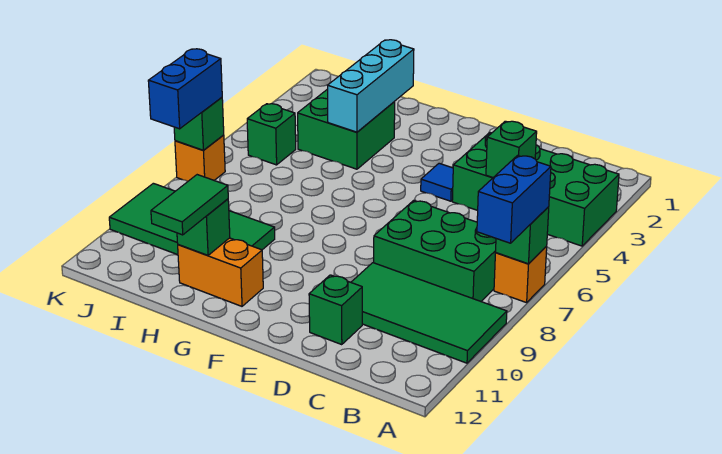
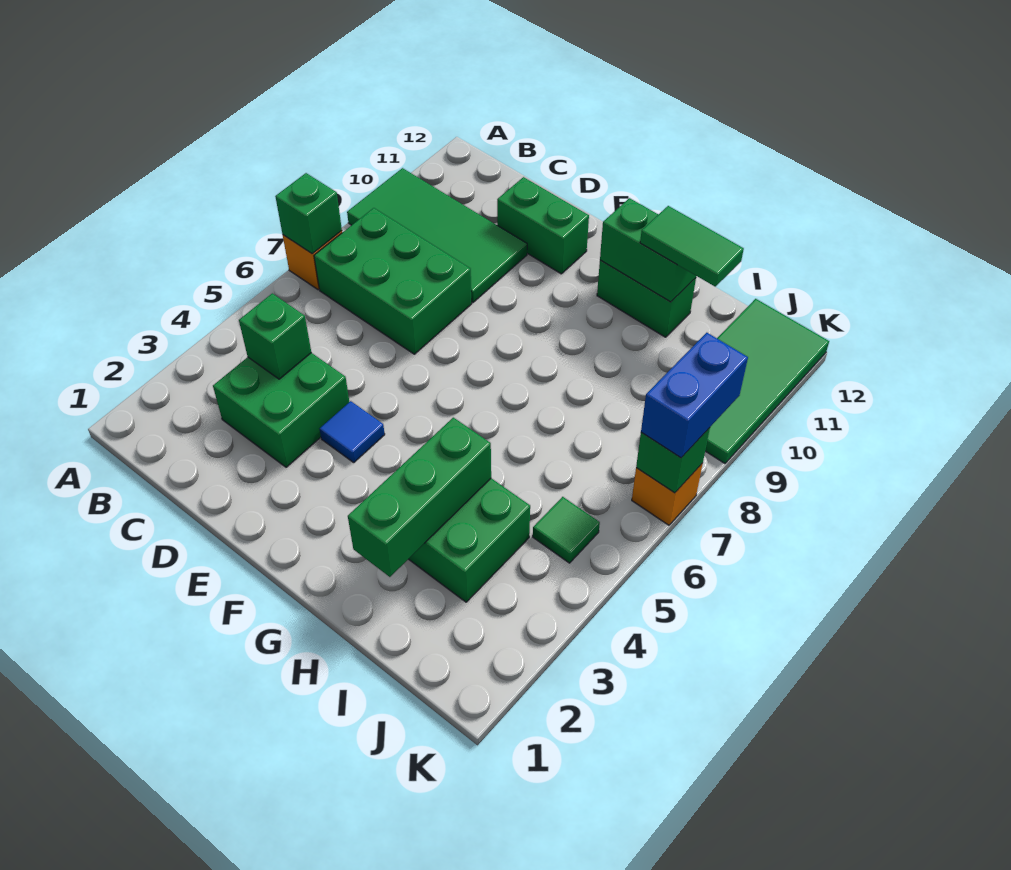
green 2x4 brick [452,133,619,246] -> green 2x2 brick [213,353,349,467]
blue 1x2 brick [477,156,551,243] -> none
green 1x1 brick [309,275,362,345] -> green 1x2 brick [497,177,589,274]
orange 1x2 brick [178,238,263,306] -> green 1x2 brick [597,260,696,337]
cyan 1x3 brick [328,40,414,132] -> green 1x3 brick [348,418,491,577]
green 2x4 tile [109,183,275,255] -> green 2x4 tile turned to [705,299,829,463]
green 1x1 brick [177,199,230,255] -> green 1x2 brick [600,198,696,302]
green 1x2 tile [151,175,228,235] -> green 1x2 tile turned to [640,206,744,286]
green 1x1 brick [247,104,296,165] -> green 1x1 tile [533,497,600,563]

